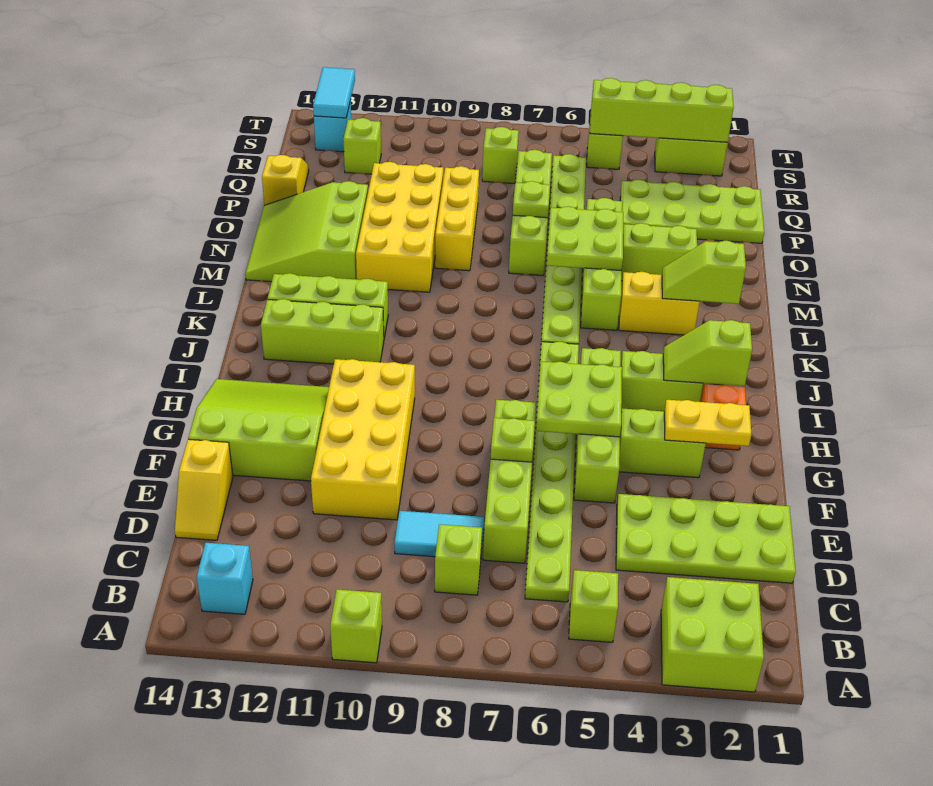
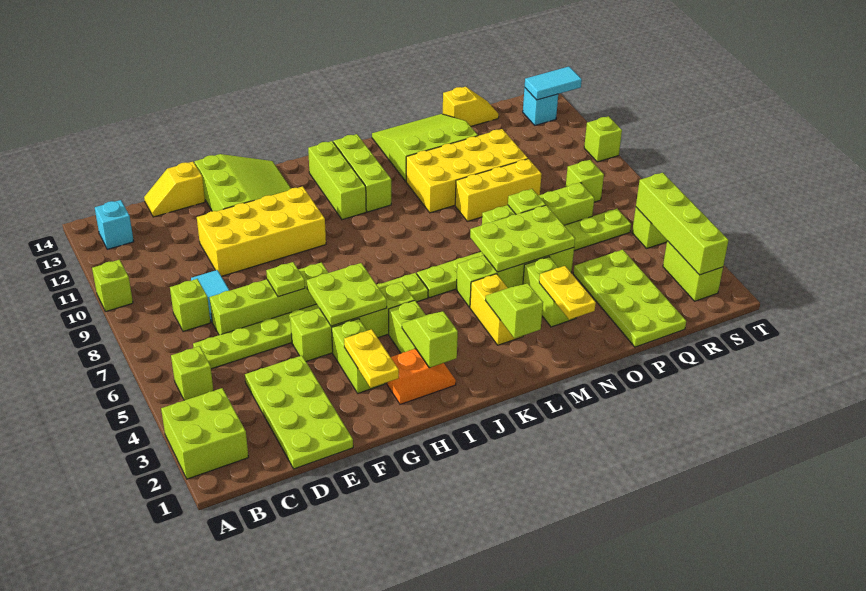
lime 2x2 plate [547,206,623,271] -> lime 2x3 plate [470,205,575,272]
none -> yellow 1x2 plate [539,266,596,320]
lime 1x1 brick [343,118,381,174] -> lime 1x1 brick moved to [584,116,622,162]

